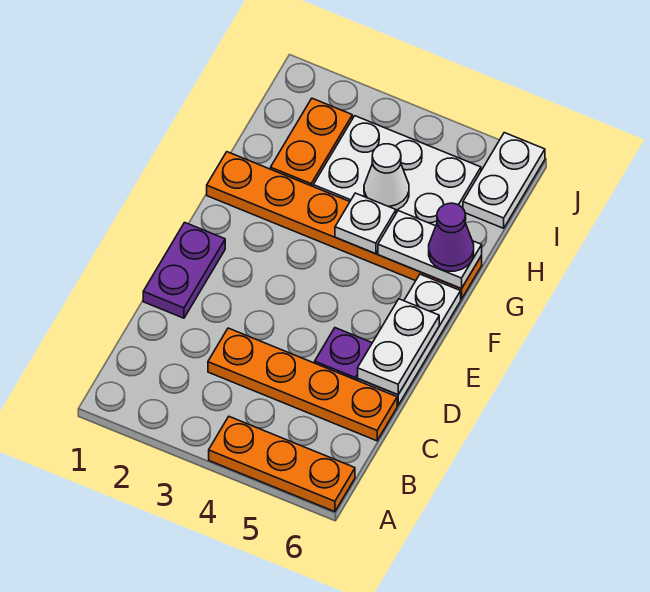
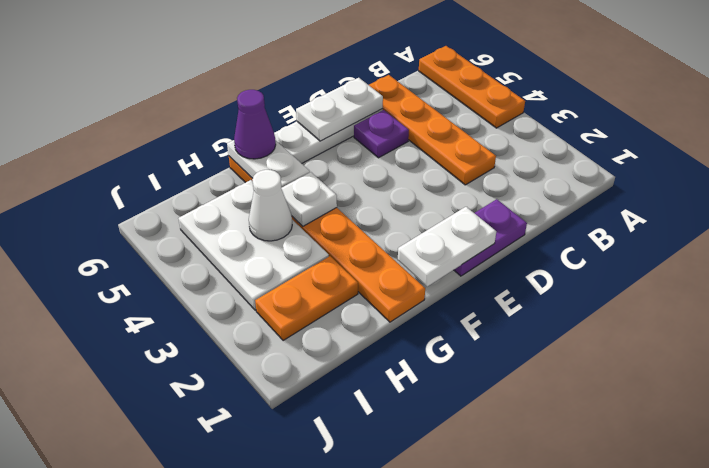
white 1x2 plate [463,133,545,228] -> white 1x2 plate moved to [398,207,496,286]

